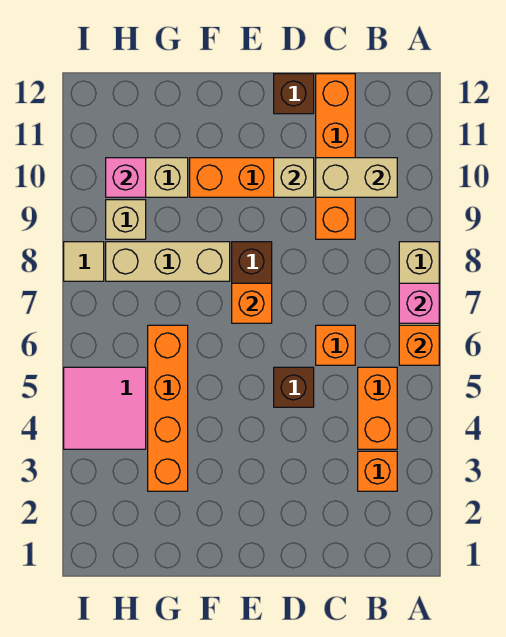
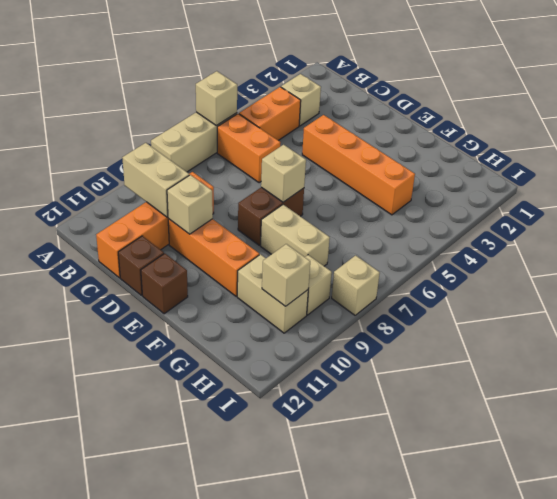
orange 1x1 brick [399,325,439,365] -> tan 1x1 brick [196,71,237,126]
pink 1x1 brick [399,283,439,323] -> none
orange 1x1 brick [358,451,397,491] -> tan 1x1 brick [281,74,321,126]
orange 1x1 brick [316,325,355,365] -> orange 1x2 brick [217,114,280,183]
brown 1x1 brick [274,367,314,407] -> brown 1x1 brick moved to [141,254,188,314]
orange 1x1 brick [232,283,272,323] -> tan 1x1 brick [261,145,306,202]
tan 1x3 brick [106,242,230,281] -> tan 1x2 brick [261,205,330,266]
orange 1x4 brick [148,325,188,491] -> orange 1x4 brick turned to [302,115,415,215]
pink 2x2 tile [64,367,146,449] -> none
pink 1x1 brick [106,158,146,197] -> tan 1x1 brick [262,244,310,306]
tan 1x1 tile [64,242,104,281] -> tan 1x1 brick [332,255,380,315]

